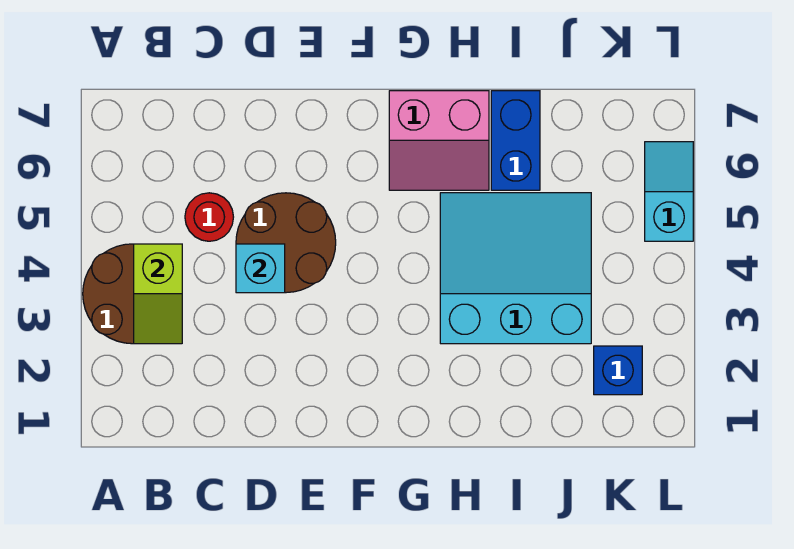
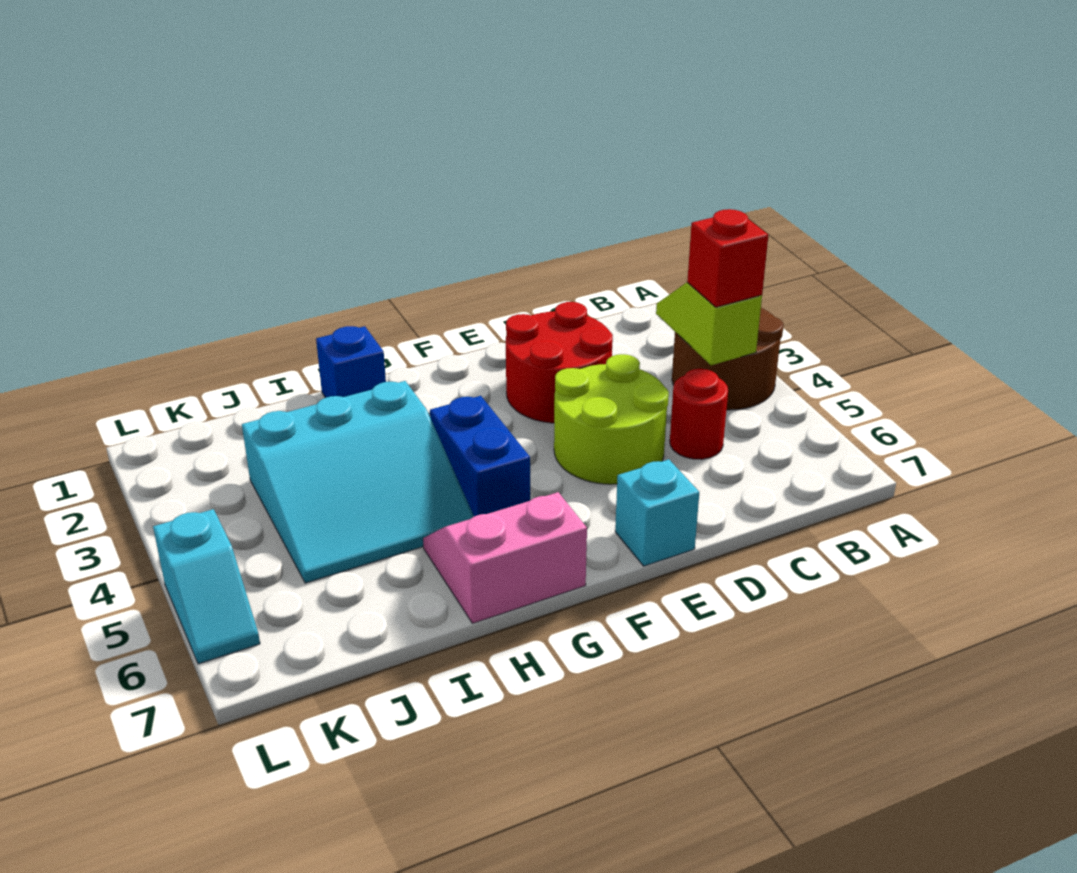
none -> red 1x1 brick [687,209,768,307]
none -> red 2x2 round brick [506,302,613,423]
brown 2x2 round brick [236,193,336,293] -> lime 2x2 round brick [554,354,669,484]
cyan 1x1 brick [236,244,285,293] -> cyan 1x1 brick moved to [615,459,699,566]
blue 1x2 brick [491,91,540,190] -> blue 1x2 brick moved to [430,396,530,516]
blue 1x1 brick [594,346,642,395] -> blue 1x1 brick moved to [316,326,386,398]

